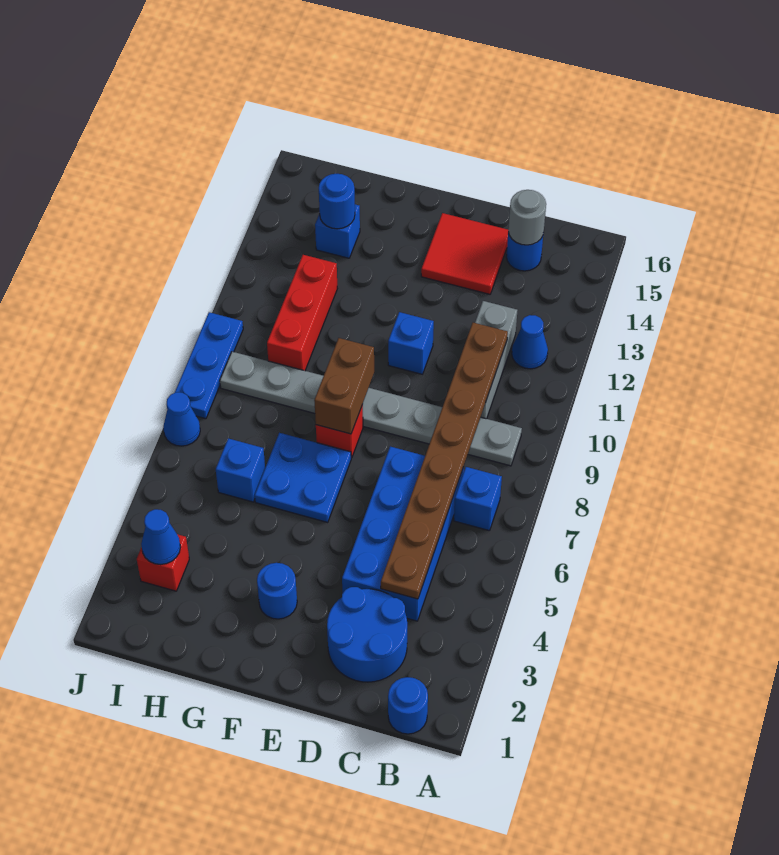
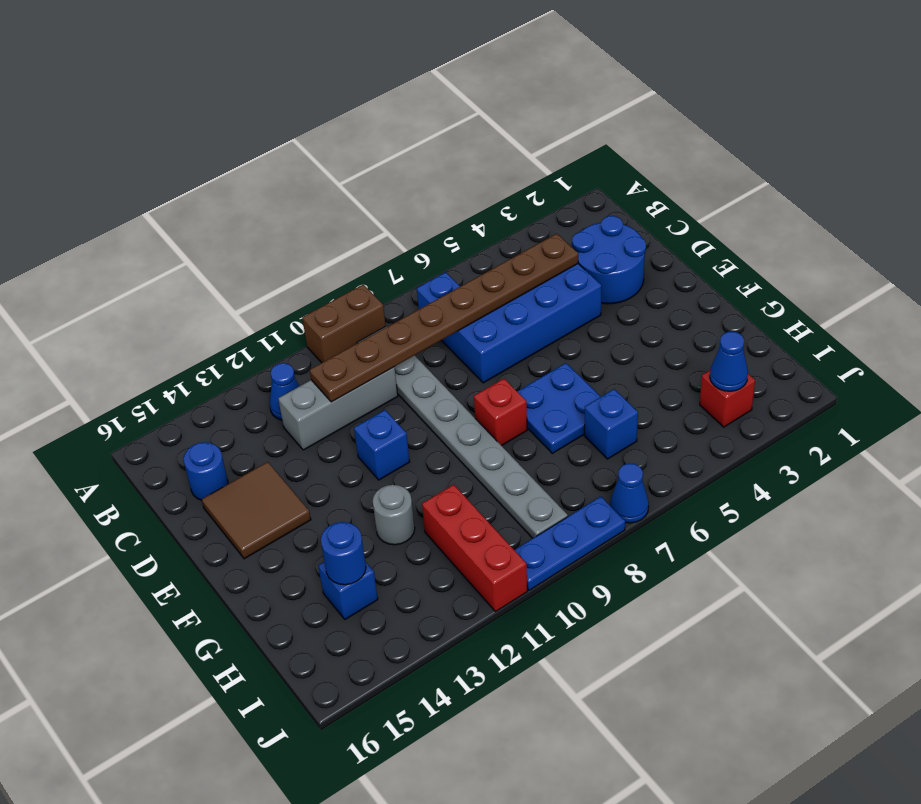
blue 1x1 round brick [388,677,428,734] -> none
grey 1x1 round brick [508,190,546,245] -> grey 1x1 round brick moved to [373,485,415,545]
red 2x2 tile [421,213,508,294] -> brown 2x2 tile [202,462,311,559]
blue 1x1 round brick [257,563,297,619] -> none
brown 1x2 brick [314,338,374,434] -> brown 1x2 brick moved to [302,284,386,363]
red 1x3 brick [267,255,337,371] -> red 1x3 brick turned to [422,485,527,612]

